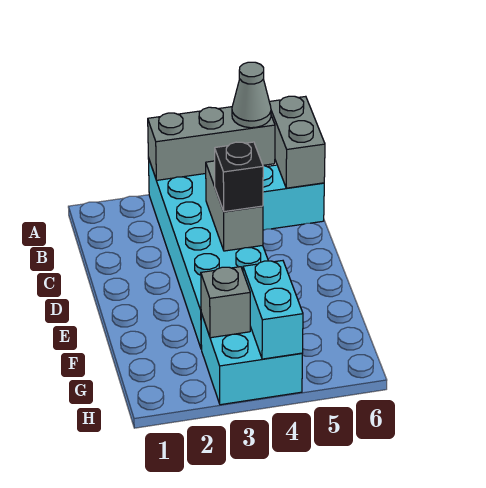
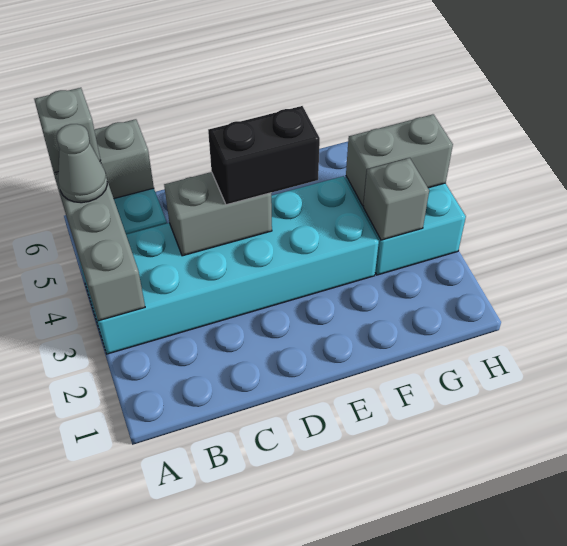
none -> grey 1x1 brick [34,88,101,172]
black 1x1 brick [215,142,263,212] -> black 1x2 brick [208,106,320,205]
cyan 1x2 brick [243,261,303,359] -> grey 1x2 brick [346,114,453,206]

